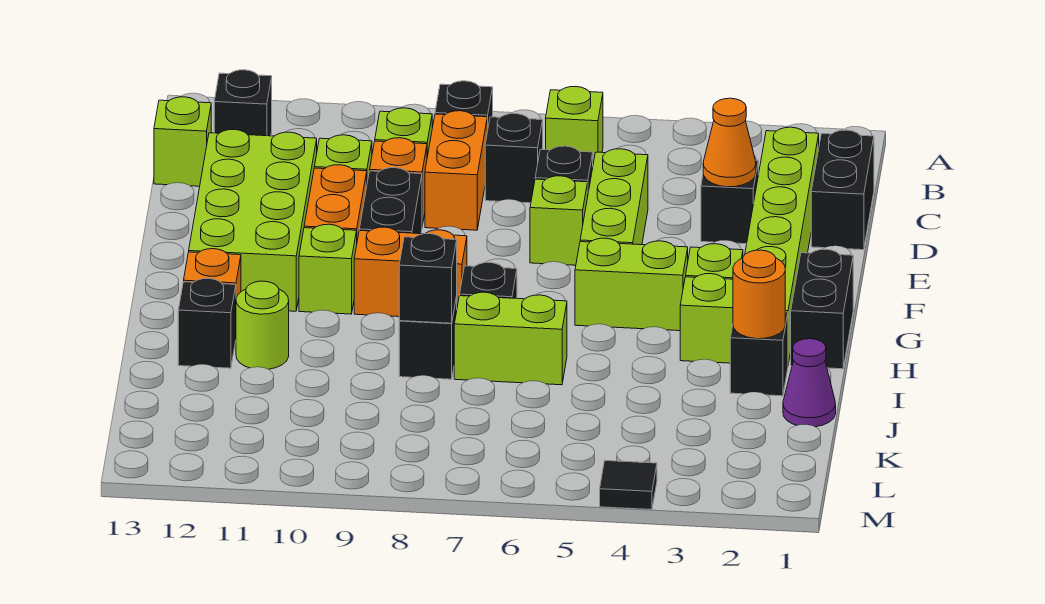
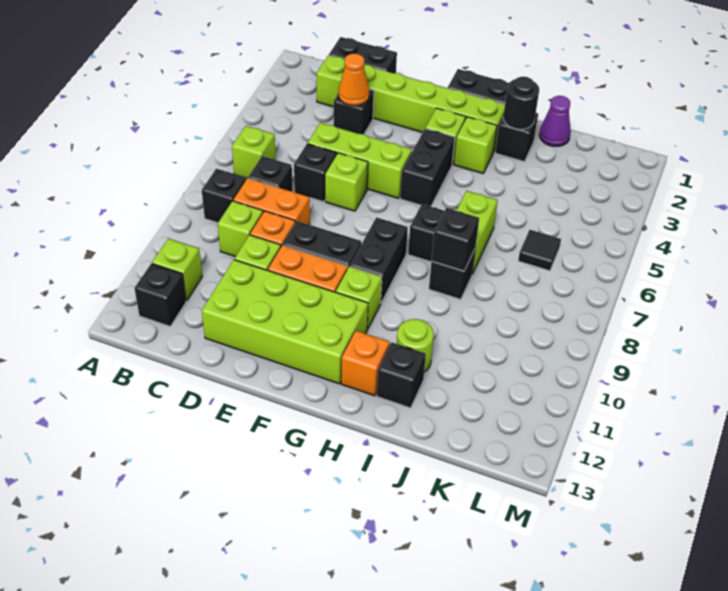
lime 1x1 brick [154,97,211,186] -> lime 1x1 brick moved to [152,239,202,300]
lime 1x2 brick [575,238,688,331] -> black 1x2 brick [400,129,455,206]
orange 1x2 brick [354,227,467,317] -> black 1x2 brick [350,218,408,302]
orange 1x1 round brick [733,250,785,339] -> black 1x1 round brick [503,77,539,129]
black 1x1 tile [600,461,657,510] -> black 1x1 tile moved to [518,230,561,271]

